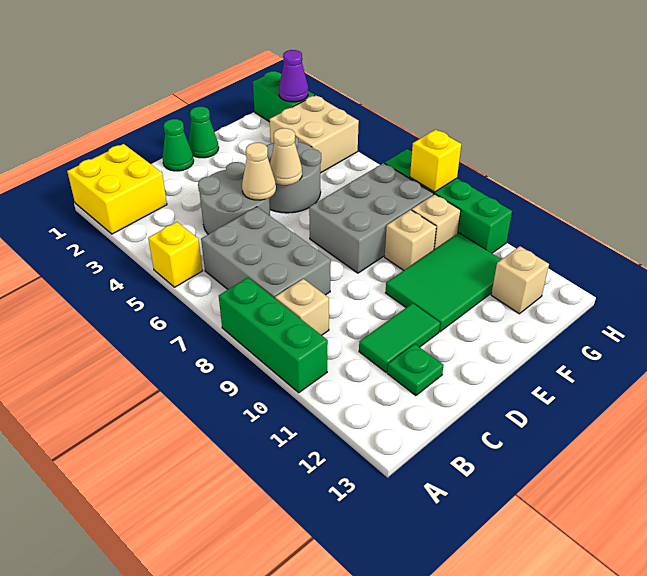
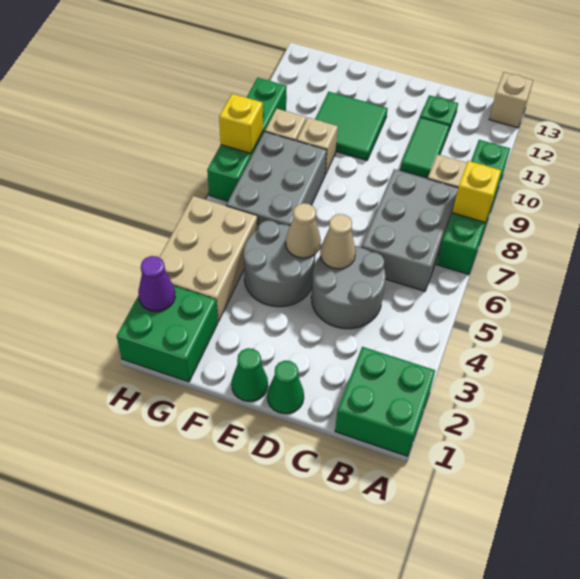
yellow 2x2 brick [67,144,167,234] -> green 2x2 brick [335,347,435,456]
yellow 1x1 brick [148,222,203,287] -> yellow 1x1 brick moved to [452,161,501,222]
green 1x3 brick [219,278,328,393] -> green 1x4 brick [437,140,510,275]
green 1x2 tile [359,303,440,372] -> green 1x2 tile turned to [400,117,450,178]
grey 2x3 brick [309,163,433,273] -> grey 2x3 brick turned to [226,132,327,228]
green 2x3 tile [385,233,501,332] -> green 2x2 tile [315,92,388,160]
tan 2x2 brick [270,95,359,173] -> tan 2x3 brick [159,196,258,322]
tan 1x1 brick [491,246,549,314] -> tan 1x1 brick moved to [489,72,533,128]
green 1x2 brick [253,71,315,122] -> green 2x2 brick [117,286,218,382]

